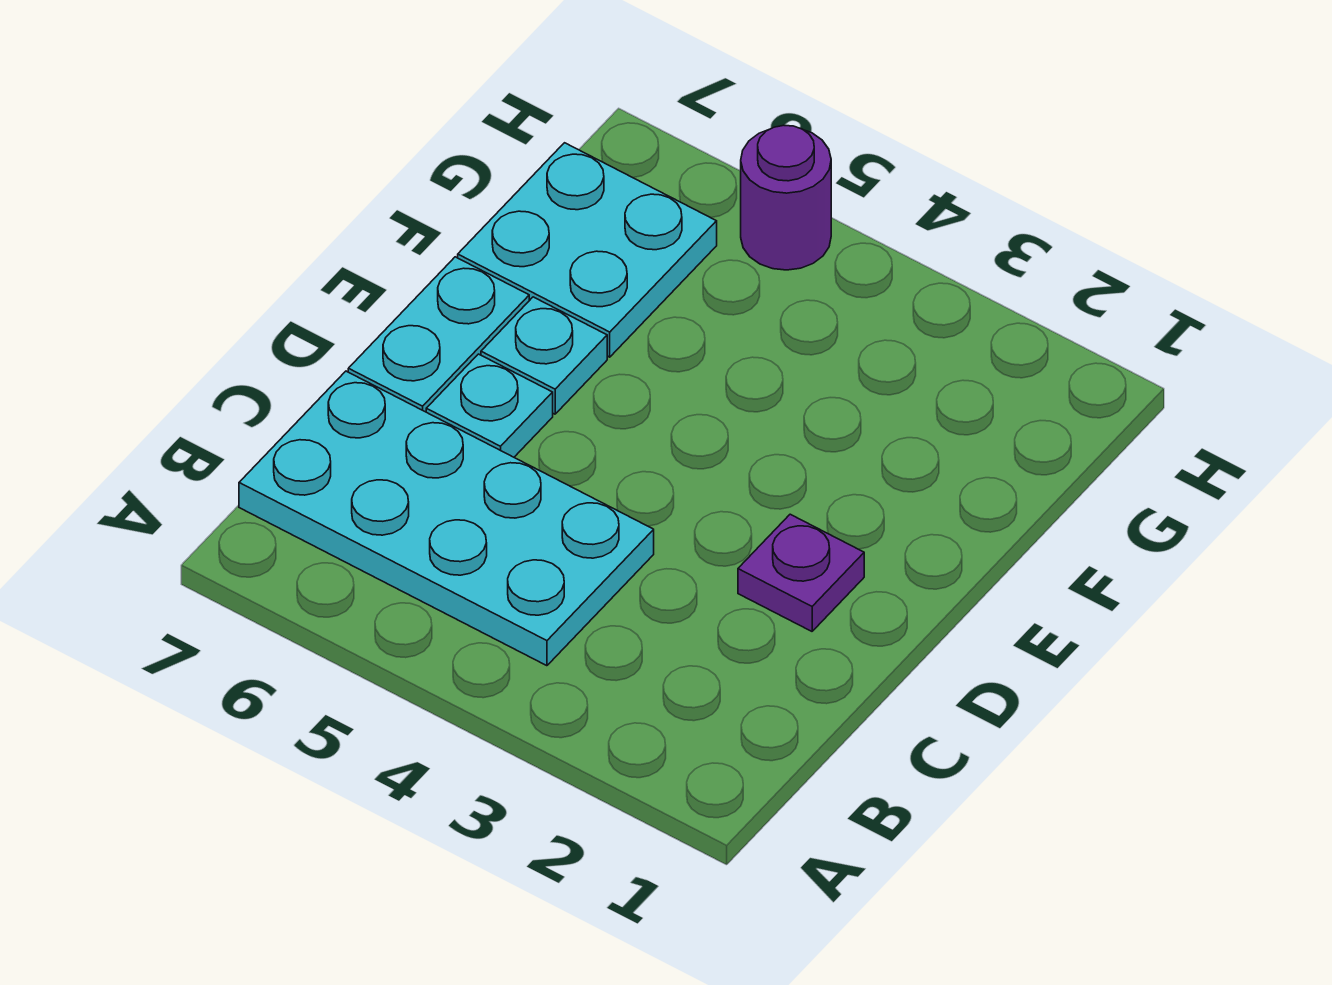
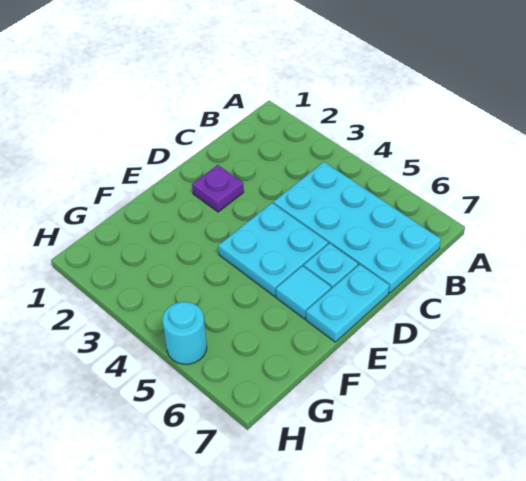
cyan 1x1 plate [481,297,607,414] -> cyan 1x1 tile [276,266,331,319]
cyan 2x2 plate [458,143,717,357] -> cyan 2x2 plate moved to [218,203,328,296]
purple 1x1 round brick [741,125,831,270] -> cyan 1x1 round brick [163,302,207,364]

